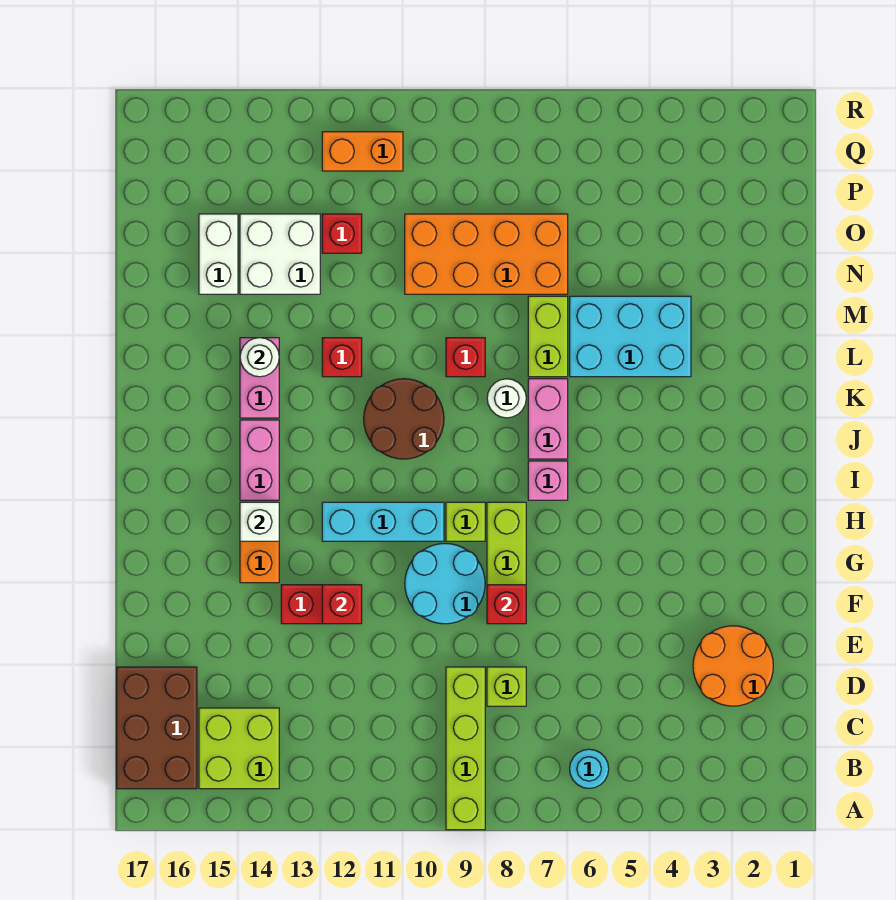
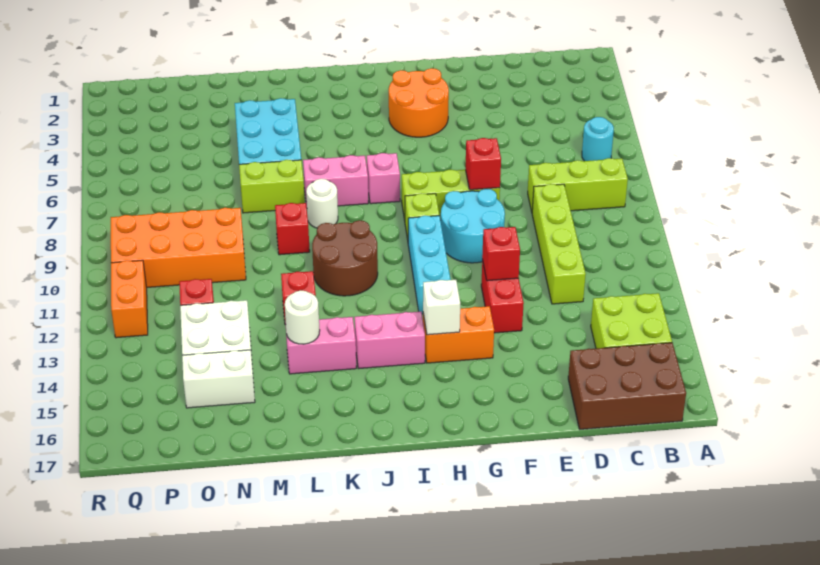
lime 1x4 brick [446,667,485,830] -> lime 1x4 brick turned to [532,184,586,304]
orange 2x2 round brick [693,626,773,706] -> orange 2x2 round brick moved to [389,68,449,137]
lime 1x1 brick [487,667,526,706] -> lime 1x3 brick [528,158,628,212]
orange 2x4 brick [405,214,568,294] -> orange 2x4 brick turned to [111,208,246,287]

